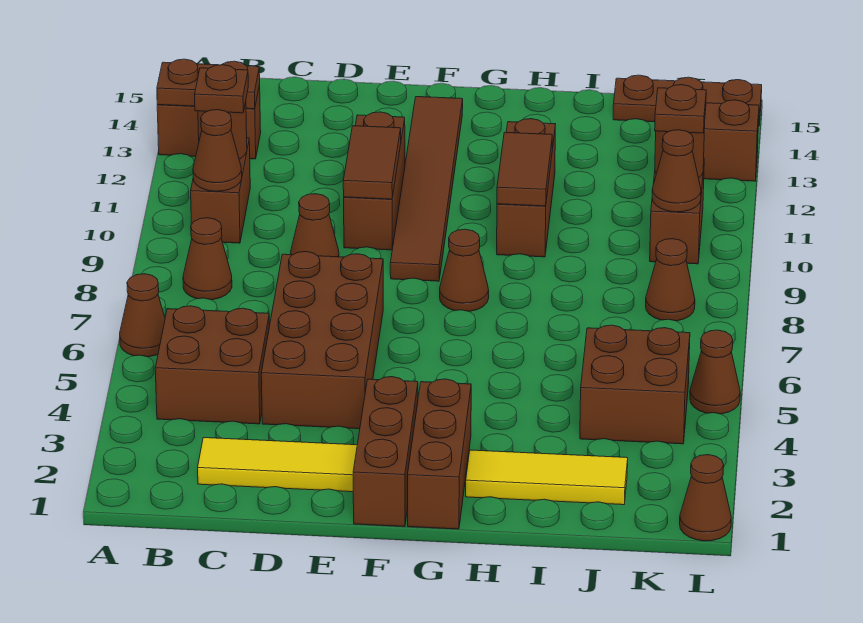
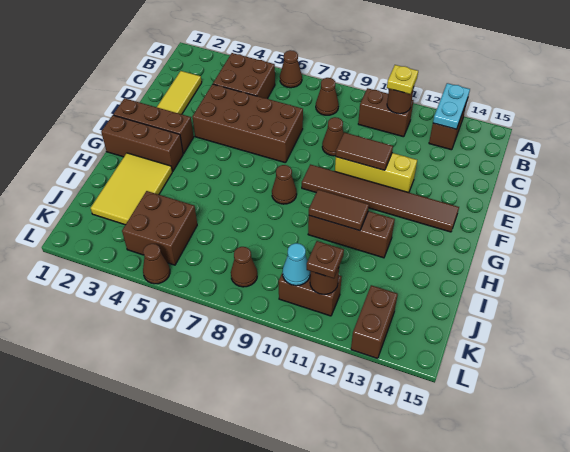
brown 1x2 plate [157,59,260,109] -> cyan 1x2 plate [433,83,470,129]
brown 1x1 cone [193,110,242,191] -> none
brown 1x1 plate [195,65,248,113] -> yellow 1x1 plate [387,65,418,94]
brown 1x3 brick [344,112,405,250] -> yellow 1x3 brick [335,153,417,192]
yellow 1x3 tile [466,450,628,505] -> yellow 2x3 tile [91,153,172,225]
brown 1x3 plate [613,75,762,126] -> none
brown 1x1 cone [652,130,701,212] -> cyan 1x1 cone [283,243,310,286]
brown 1x1 cone [680,455,731,541] -> none

